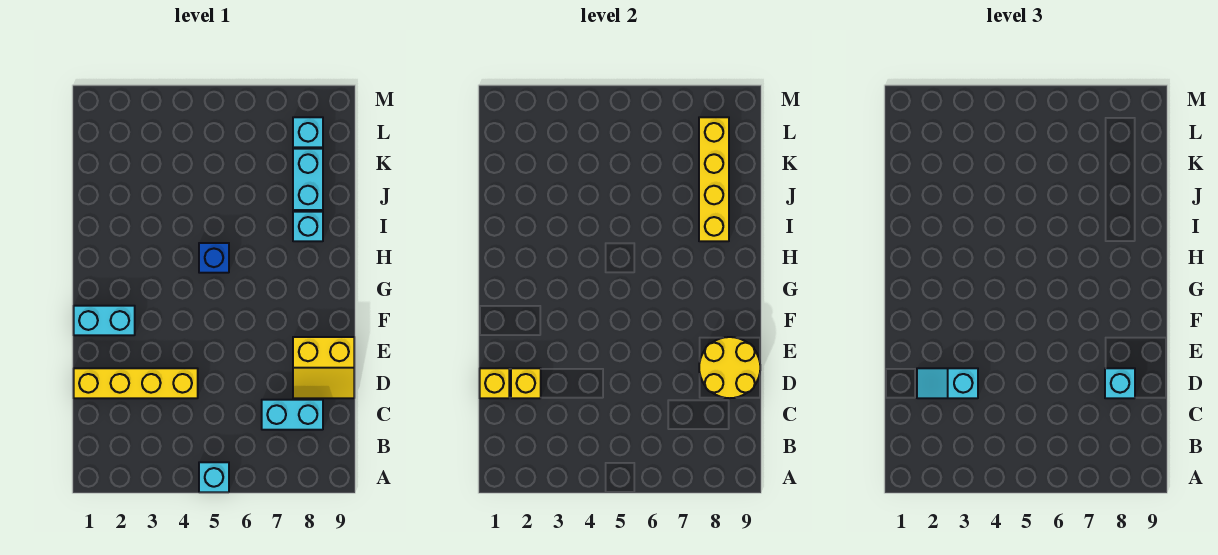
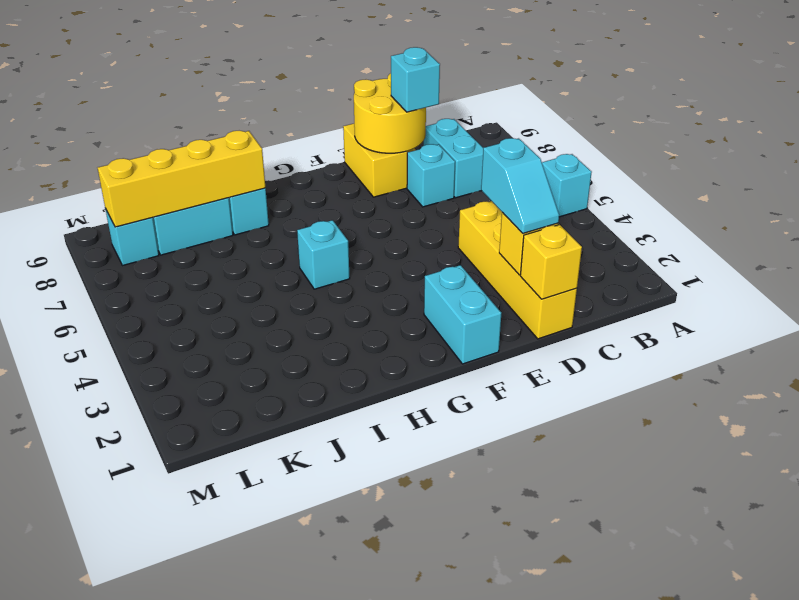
none -> cyan 1x1 brick [407,144,455,207]
blue 1x1 brick [199,243,229,273] -> cyan 1x1 brick [297,220,350,289]

